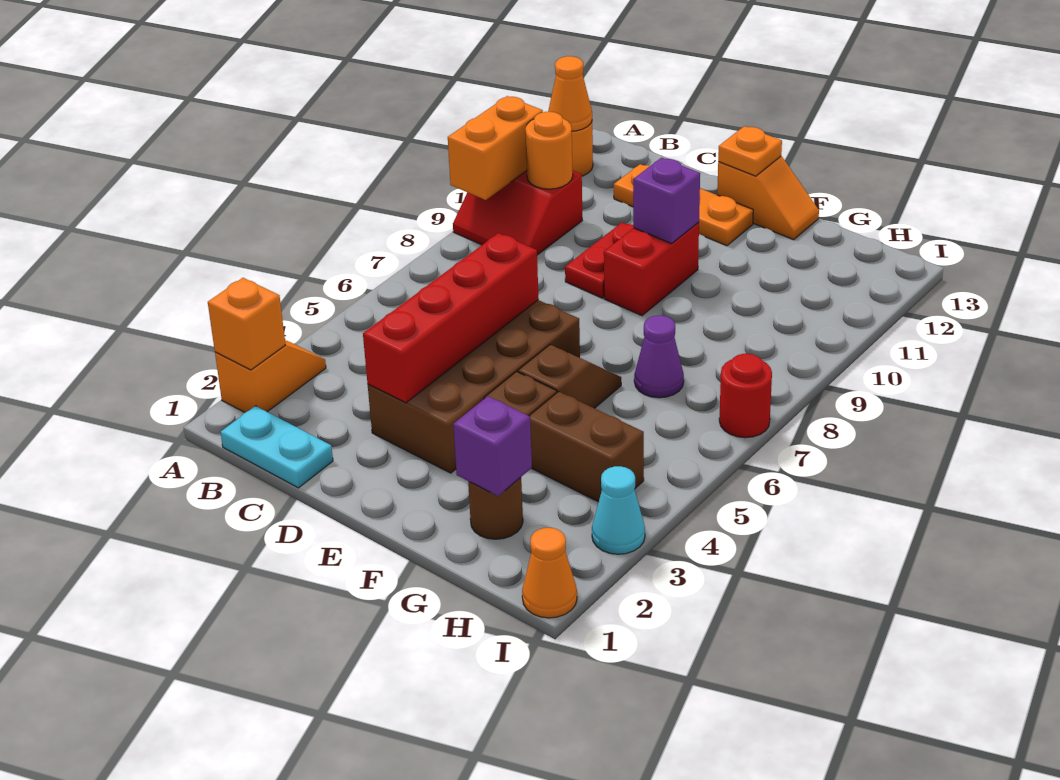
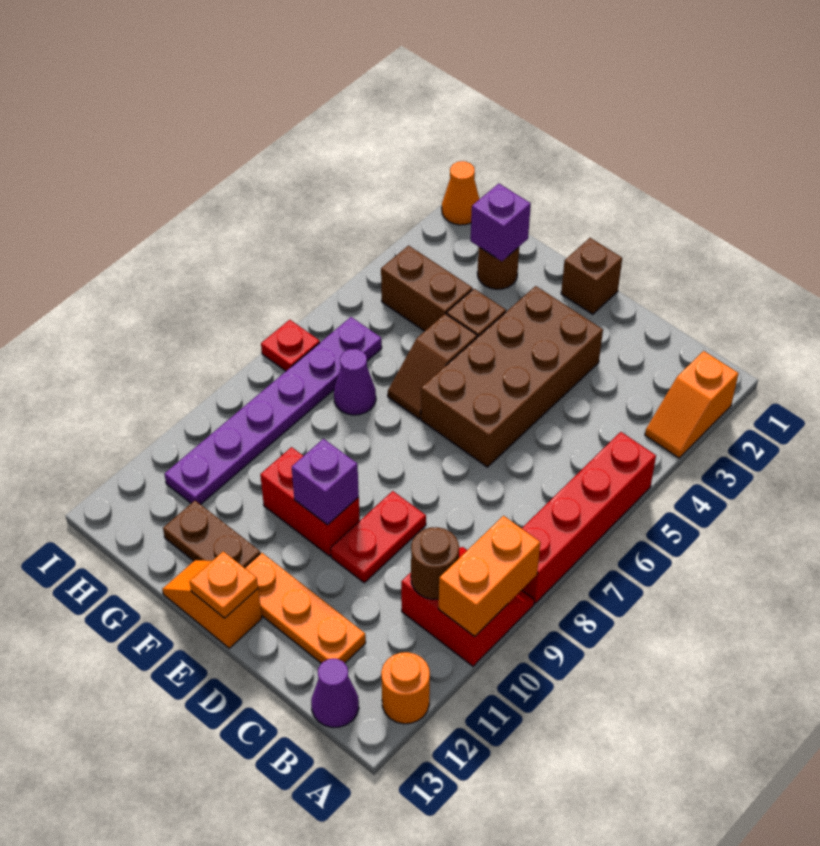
orange 1x1 brick [208,278,285,370] -> none
orange 1x1 cone [548,56,592,131] -> none
cyan 1x2 plate [221,406,333,488] -> none
orange 1x1 round brick [525,112,573,189] -> brown 1x1 round brick [411,527,459,599]
none -> purple 1x1 cone [311,659,359,727]
red 1x4 brick [363,233,539,403] -> red 1x4 brick moved to [522,432,656,603]
none -> brown 1x1 brick [561,238,622,314]
red 1x2 brick [604,222,699,316] -> red 1x2 brick turned to [260,447,360,556]
none -> brown 1x2 plate [163,501,260,568]
none -> purple 1x6 plate [164,317,382,505]
cyan 1x1 cone [592,466,645,554] -> none
red 1x1 round brick [719,354,772,438] -> red 1x1 plate [261,320,320,371]

